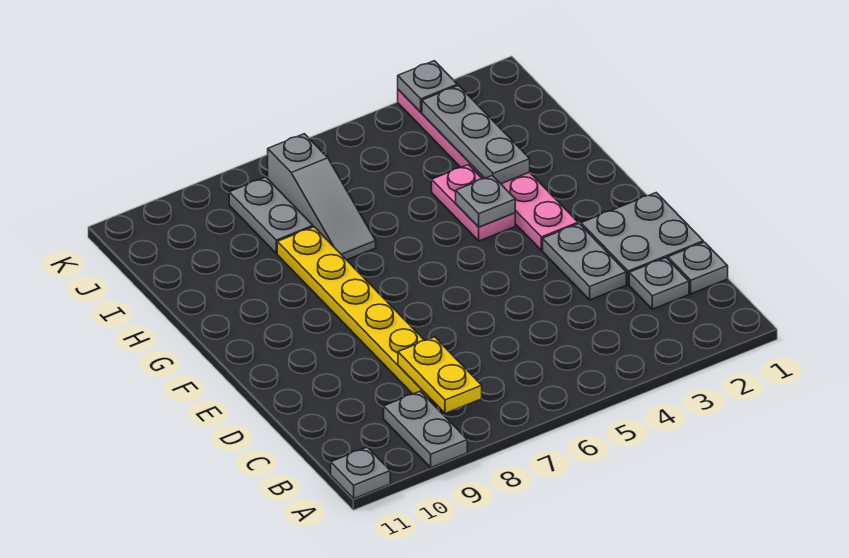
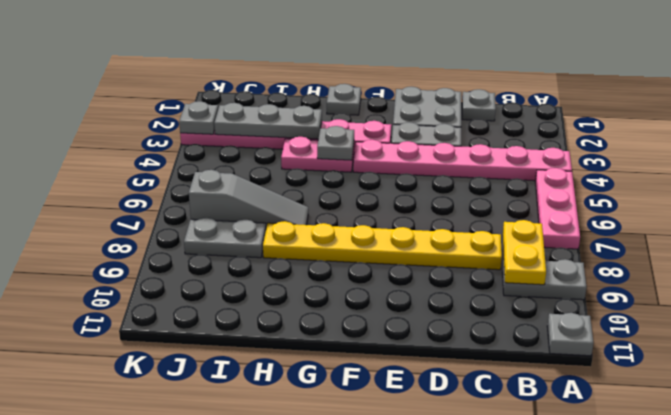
none -> pink 1x6 plate [353,140,572,181]
none -> pink 1x3 plate [535,168,580,249]
yellow 1x2 plate [398,337,482,413] -> yellow 1x2 plate turned to [503,220,546,285]
grey 1x1 plate [629,258,689,309] -> grey 1x1 plate moved to [327,84,361,115]

